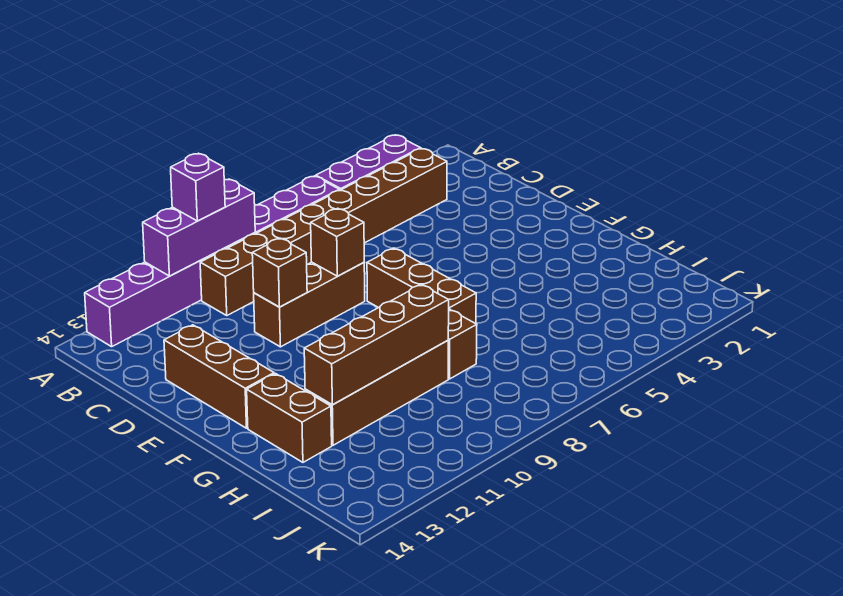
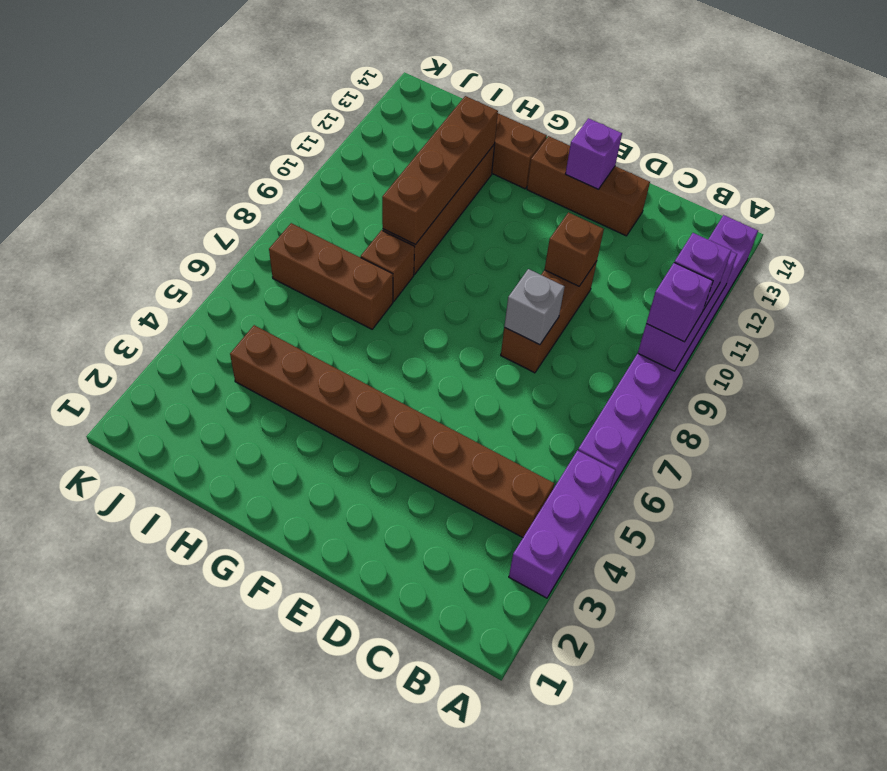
none -> purple 1x1 brick [646,263,713,342]
brown 1x8 brick [200,148,447,315] -> brown 1x8 brick turned to [230,325,554,537]
brown 1x1 brick [311,208,364,276] -> grey 1x1 brick [504,269,565,345]
brown 1x3 brick [367,248,476,324] -> brown 1x3 brick moved to [269,223,393,329]
none -> purple 1x1 brick [566,118,622,189]

